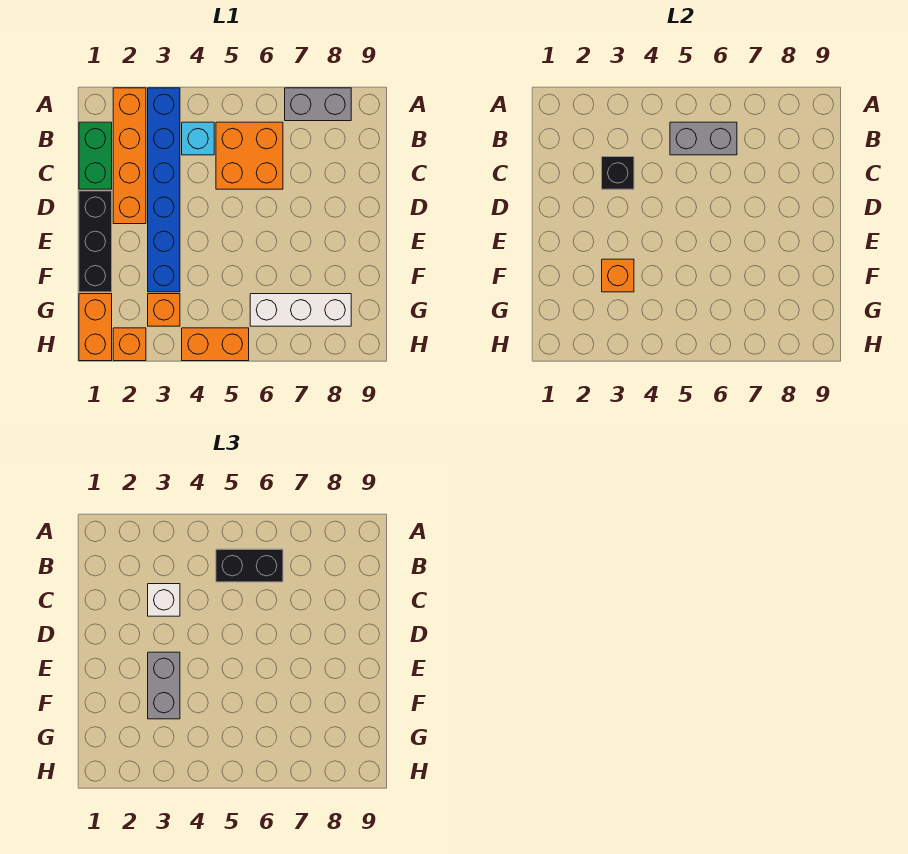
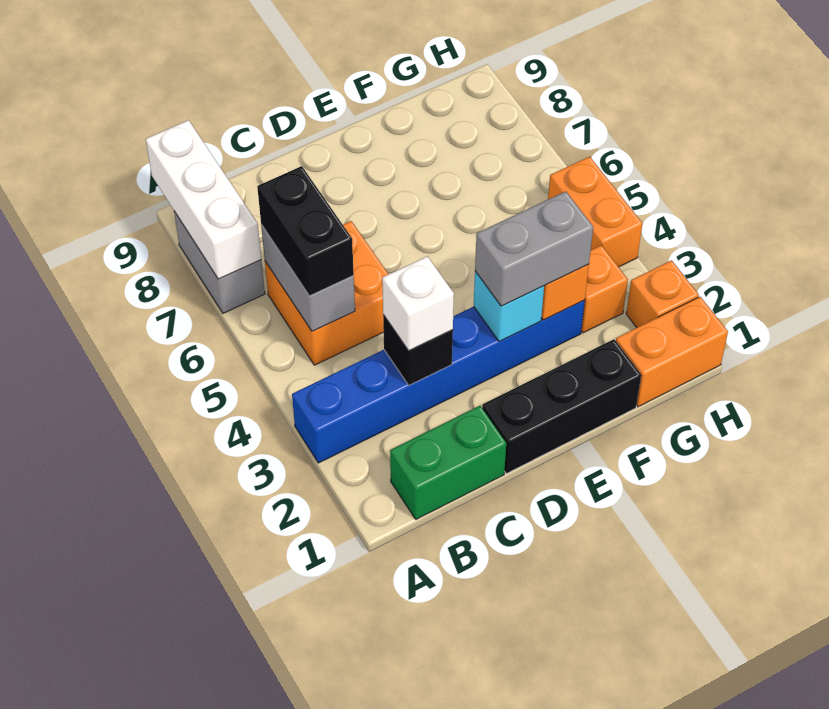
orange 1x4 brick [113,88,146,224] -> none
cyan 1x1 brick [182,122,214,155] -> cyan 1x1 brick moved to [474,271,544,342]
white 1x3 brick [250,294,351,326] -> white 1x3 brick moved to [146,120,261,279]

